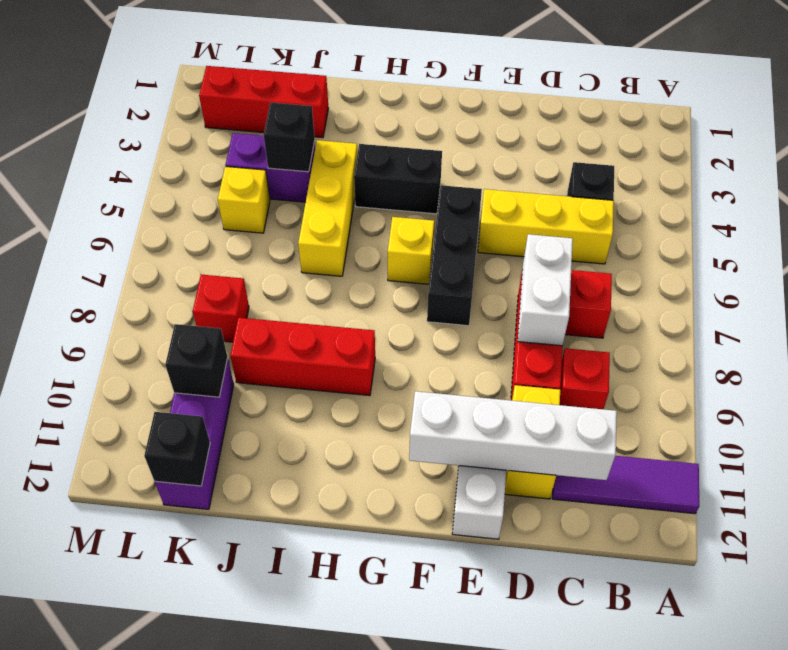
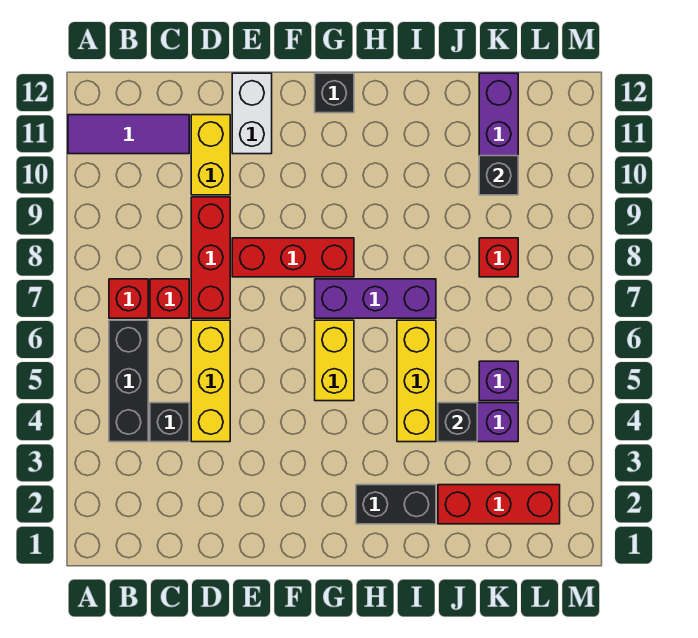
yellow 1x3 brick [478,189,614,264] -> yellow 1x3 brick turned to [191,320,230,442]
red 1x1 brick [560,348,610,409] -> red 1x1 brick moved to [109,279,148,318]
white 1x4 brick [409,391,617,480] -> none
white 1x2 brick [518,234,573,346] -> none
black 1x3 brick [427,185,482,326] -> black 1x3 brick moved to [109,320,148,442]
black 1x2 brick [354,144,442,214] -> black 1x2 brick moved to [356,485,436,524]
yellow 1x1 brick [388,217,434,284] -> yellow 1x2 brick [315,320,354,401]
none -> purple 1x3 brick [315,279,436,318]
red 1x3 brick [230,318,375,396] -> red 1x3 brick moved to [232,238,354,277]
yellow 1x1 brick [218,166,270,233] -> purple 1x1 brick [479,361,518,401]
black 1x1 brick [144,412,210,486] -> black 1x1 brick moved to [315,73,354,113]

